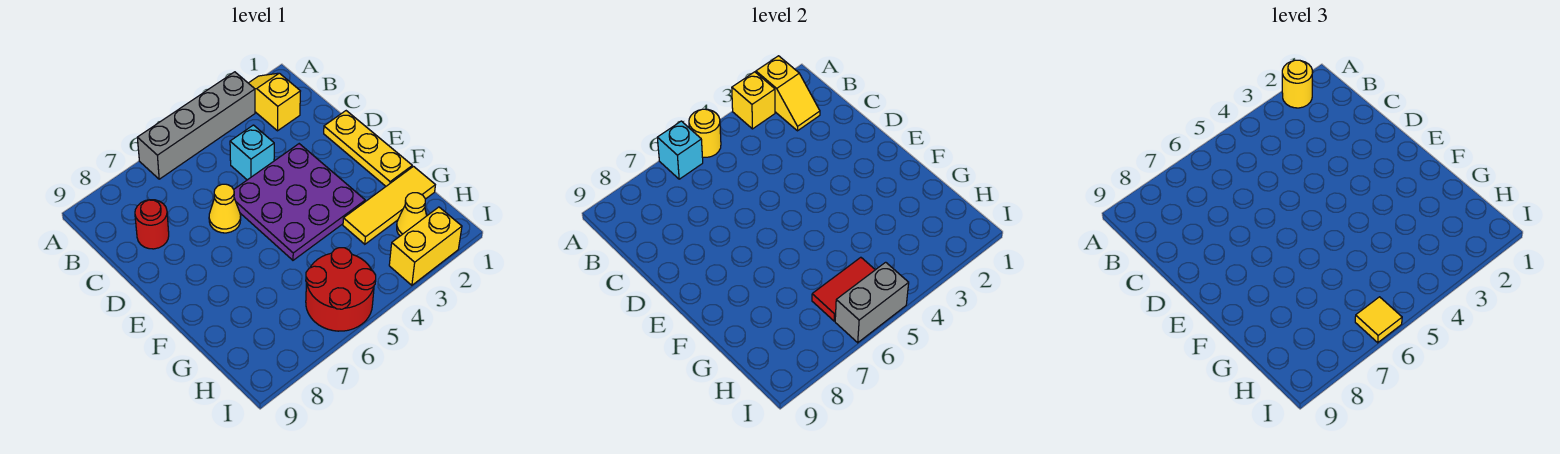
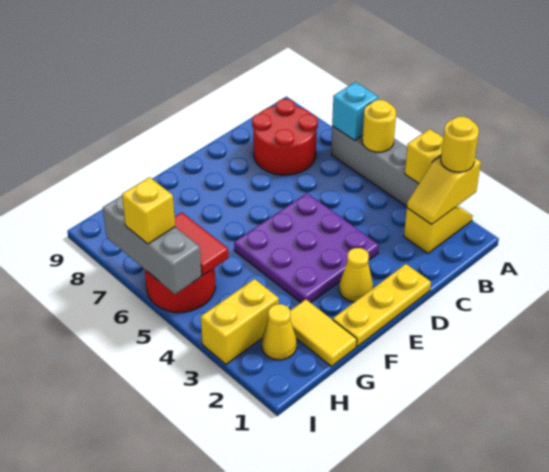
cyan 1x1 brick [230,125,274,180] -> none
red 1x1 round brick [135,200,169,249] -> red 2x2 round brick [252,99,318,175]
yellow 1x1 cone [209,184,241,233] -> yellow 1x1 cone moved to [339,248,373,302]
yellow 1x3 tile [343,167,435,244] -> yellow 1x2 tile [290,299,357,367]
yellow 1x2 brick [389,207,462,285] -> yellow 1x2 brick turned to [201,279,279,364]
grey 1x2 brick [835,262,909,343] -> grey 1x3 brick [103,196,201,294]
yellow 1x1 tile [1355,297,1402,343] -> yellow 1x1 brick [122,177,175,244]

